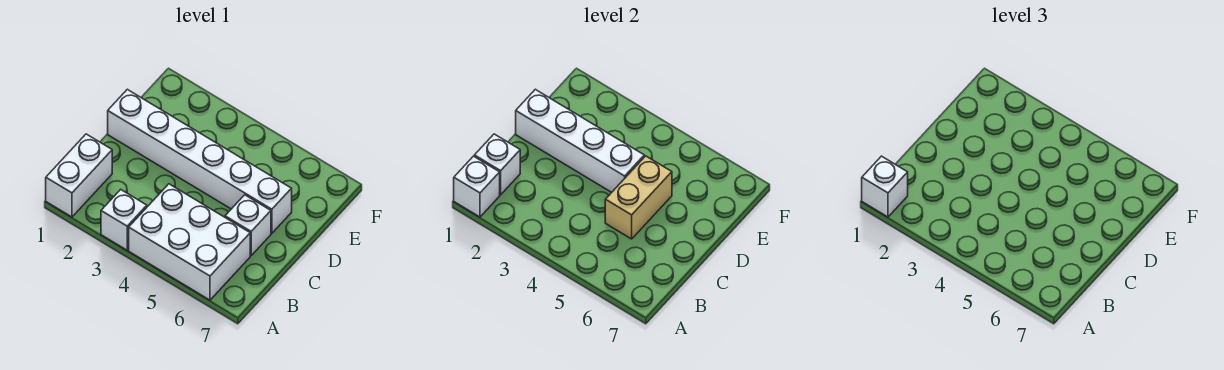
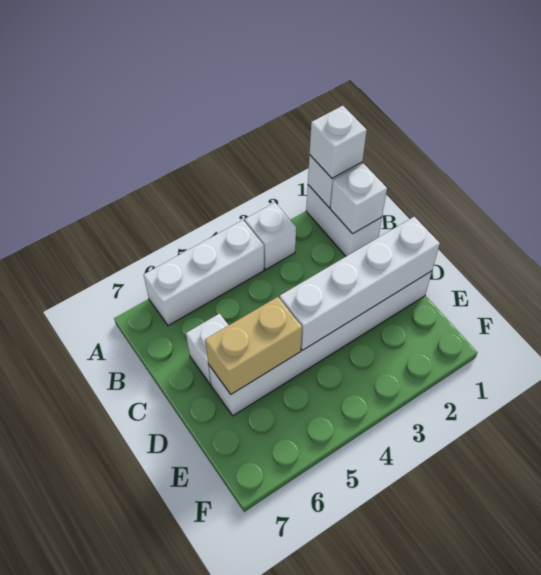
white 2x3 brick [129,184,250,300] -> white 1x3 brick [144,220,264,326]
tan 1x2 brick [605,156,672,239] -> tan 1x2 brick turned to [205,297,302,394]

